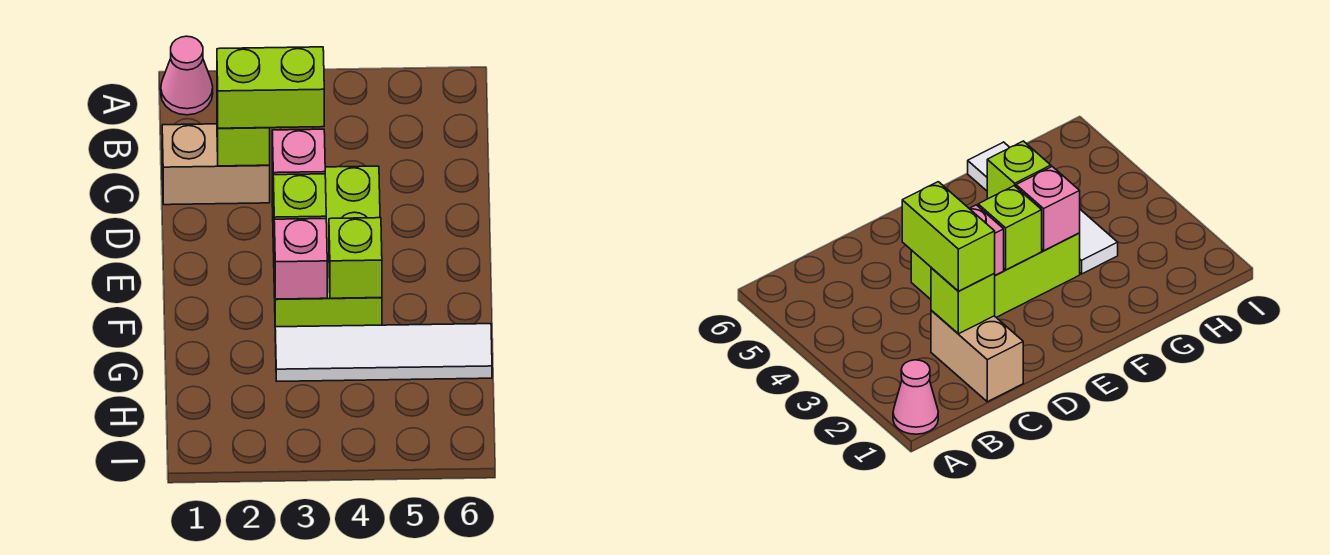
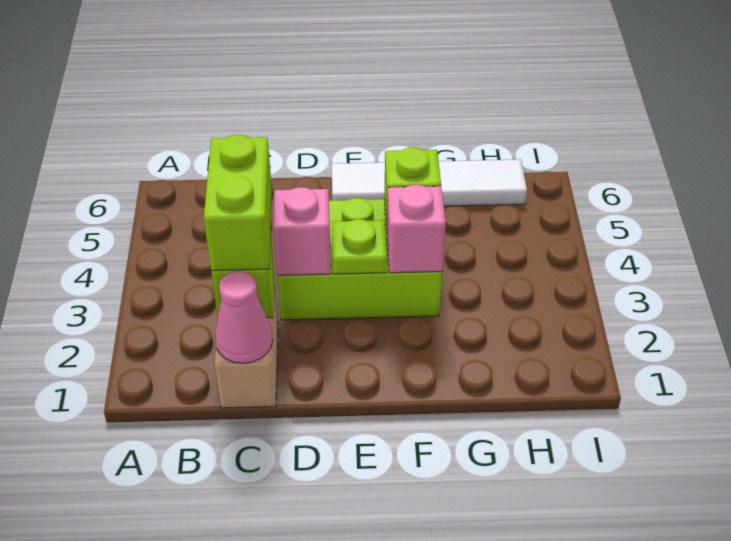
pink 1x1 cone [161,36,213,115] -> pink 1x1 cone moved to [215,271,273,363]
lime 1x1 brick [273,174,326,219] -> lime 1x1 plate [332,219,387,274]
white 1x4 tile [275,324,492,381] -> white 1x4 tile turned to [332,159,527,206]

